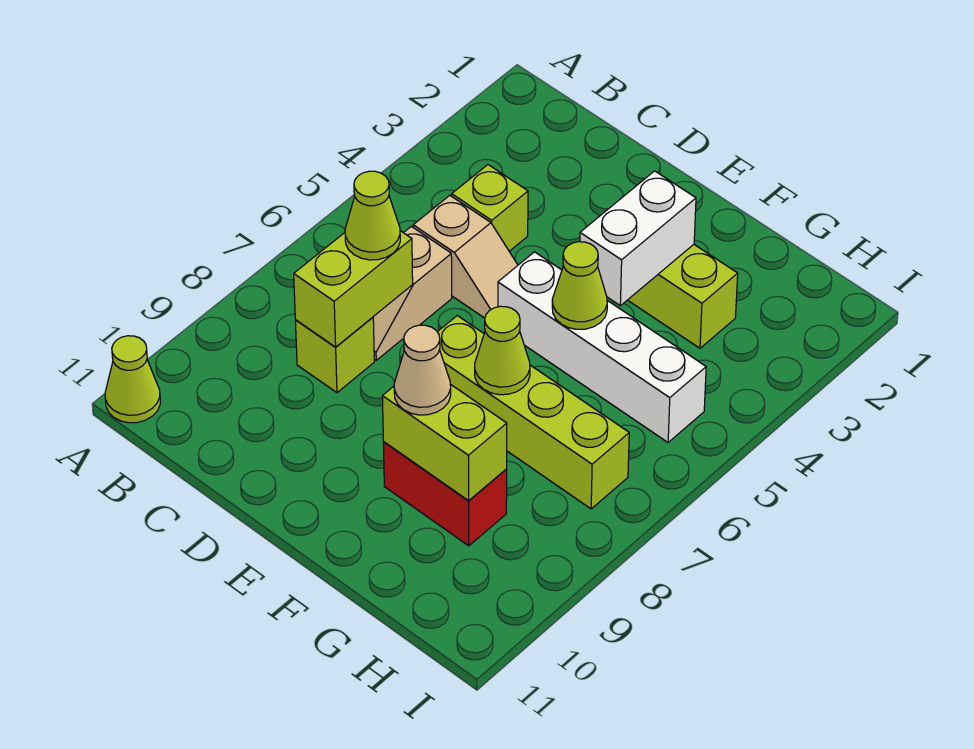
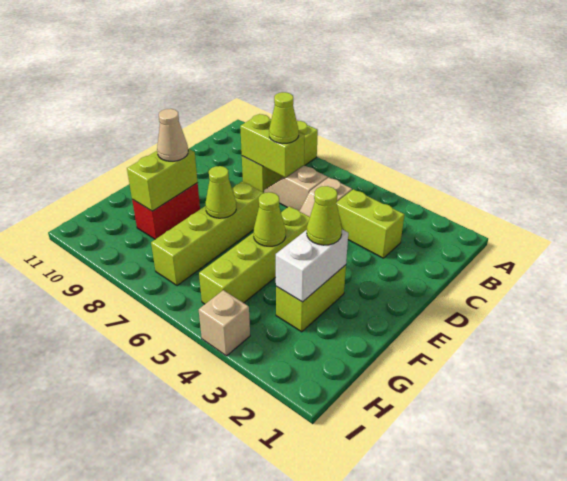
lime 1x1 cone [105,336,160,423] -> lime 1x1 cone moved to [307,186,342,245]
lime 1x1 brick [452,165,528,251] -> lime 1x2 brick [337,189,404,258]
lime 1x1 brick [295,317,374,393] -> lime 1x3 brick [242,121,318,192]
white 1x4 brick [498,252,706,442] -> lime 1x4 brick [199,206,310,304]
white 1x2 brick [580,171,696,306] -> white 1x2 brick turned to [276,230,348,302]
none -> tan 1x1 brick [199,290,250,356]

